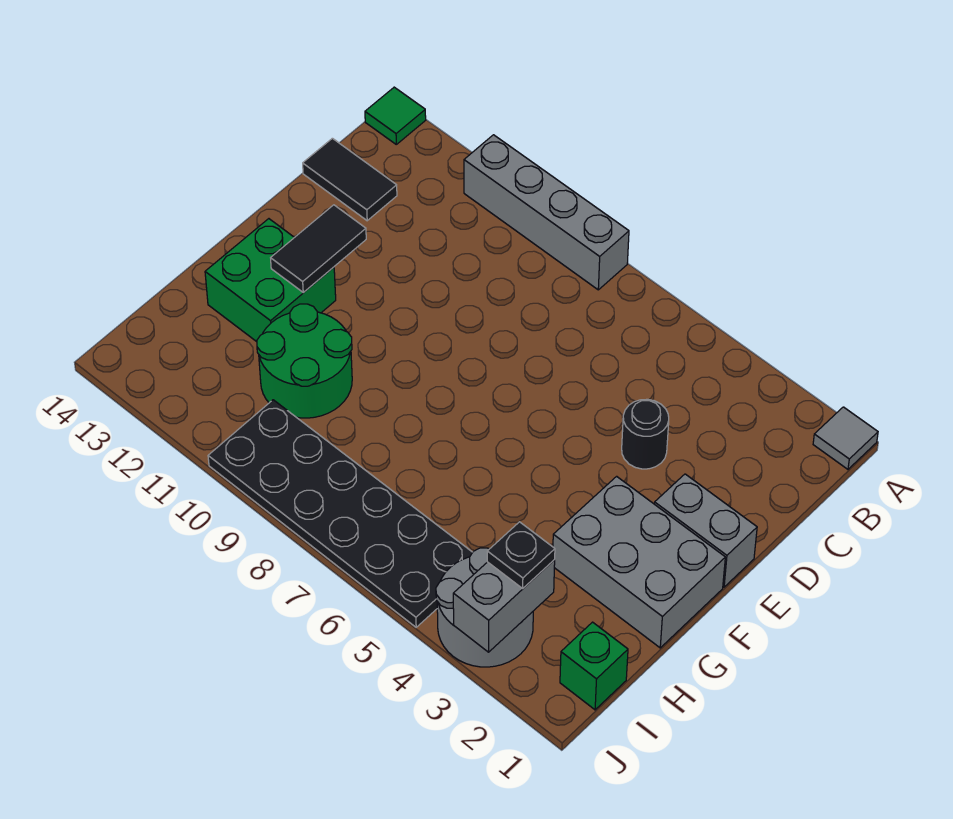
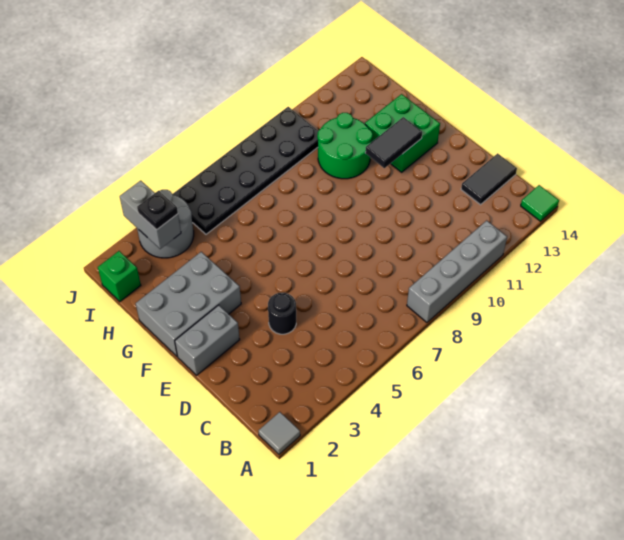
black 1x2 tile [271,205,366,293] -> black 1x2 tile turned to [365,117,422,168]

